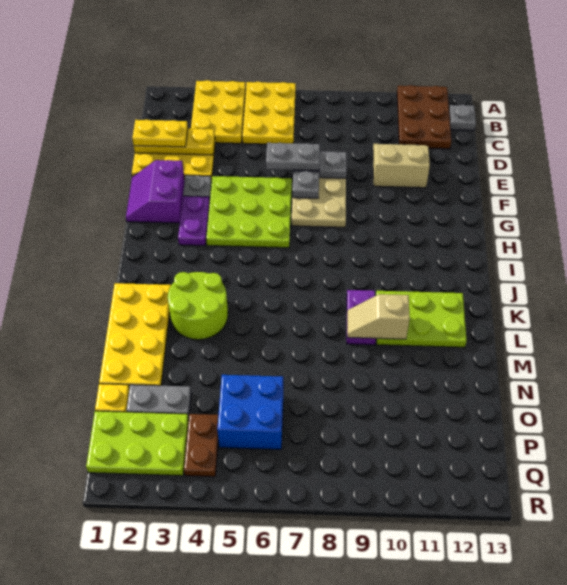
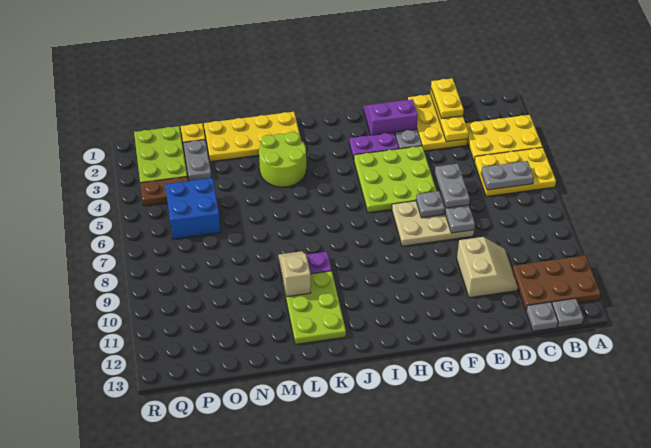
none -> grey 1x2 plate [481,161,534,190]
none -> grey 1x1 plate [526,302,558,331]

